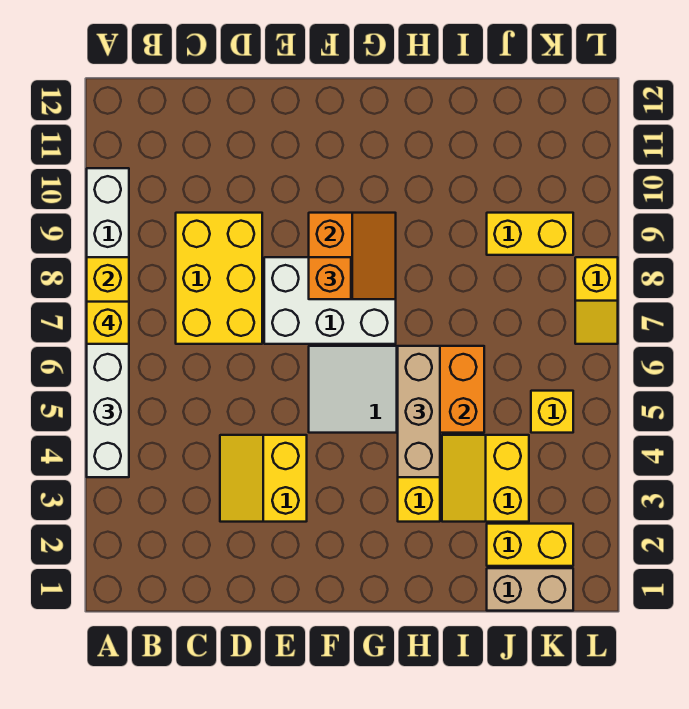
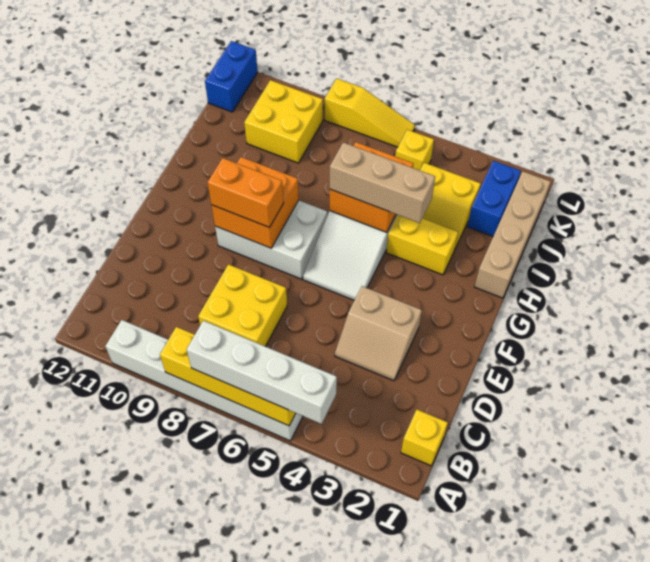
yellow 1x1 brick [87,302,129,344] -> yellow 1x1 brick moved to [401,410,448,466]
yellow 2x3 brick [176,213,262,344] -> yellow 2x2 brick [198,264,287,346]
yellow 2x2 slope [220,435,307,522] -> tan 2x2 slope [335,286,422,381]
white 2x3 brick [264,257,396,344] -> white 2x3 brick turned to [215,200,327,279]
orange 2x2 slope [309,213,396,299] -> orange 2x2 brick [211,157,299,248]
orange 1x1 brick [309,257,351,299] -> orange 1x2 brick [208,158,284,228]
tan 1x2 brick [487,568,573,611] -> tan 1x4 brick [475,172,551,298]
yellow 1x2 brick [487,524,573,566] -> blue 1x2 brick [467,161,521,236]
yellow 1x2 brick [487,213,573,255] -> yellow 2x2 brick [244,80,323,163]
none -> blue 1x2 brick [205,41,258,112]
yellow 1x2 slope [575,257,618,344] -> yellow 1x3 slope [325,78,415,147]

